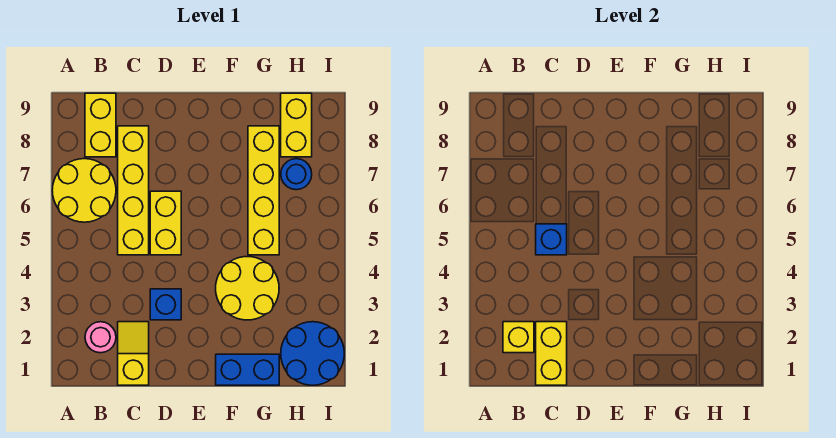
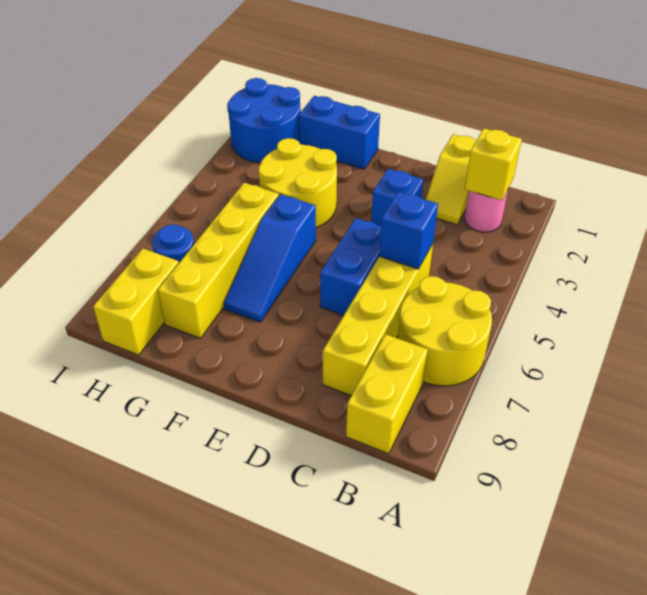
yellow 1x2 brick [536,322,567,385] -> none
yellow 1x2 brick [150,191,181,255] -> blue 1x2 brick [320,218,381,315]
none -> blue 1x3 slope [224,194,316,322]

